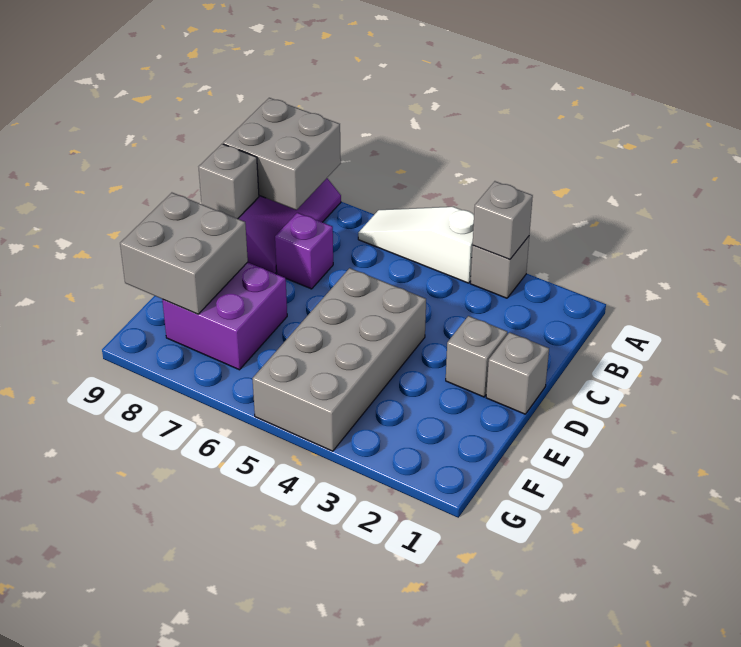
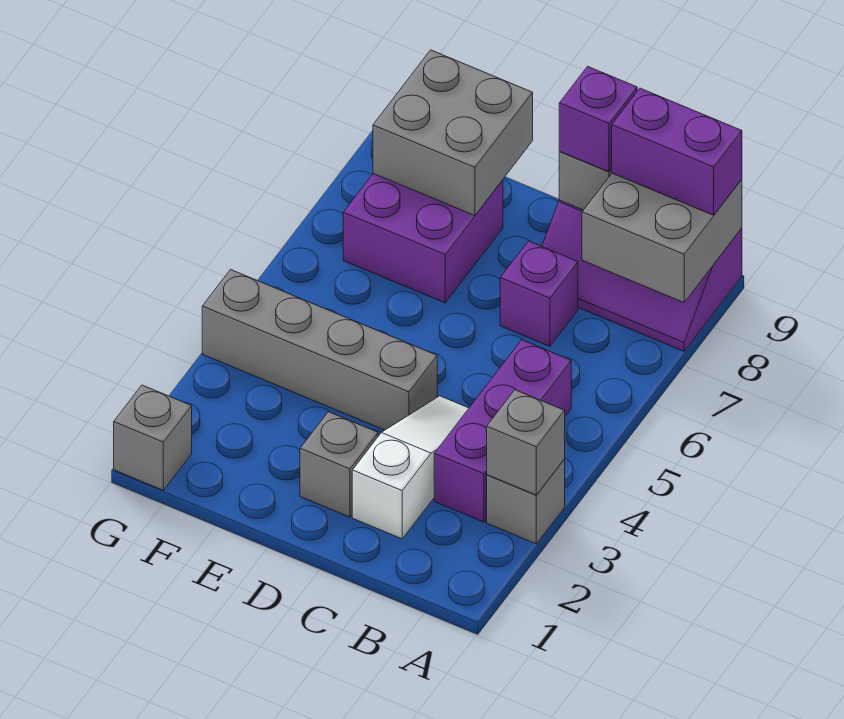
white 1x3 slope [358,207,474,283] -> white 1x3 slope moved to [352,396,469,539]
none -> purple 1x2 brick [612,88,742,215]
none -> purple 1x3 brick [434,340,571,522]
none -> purple 1x1 brick [559,66,637,172]
grey 1x1 brick [486,332,549,414] -> grey 1x1 brick moved to [114,385,192,490]
grey 2x4 brick [252,268,426,451] -> grey 1x4 brick [202,270,437,430]

